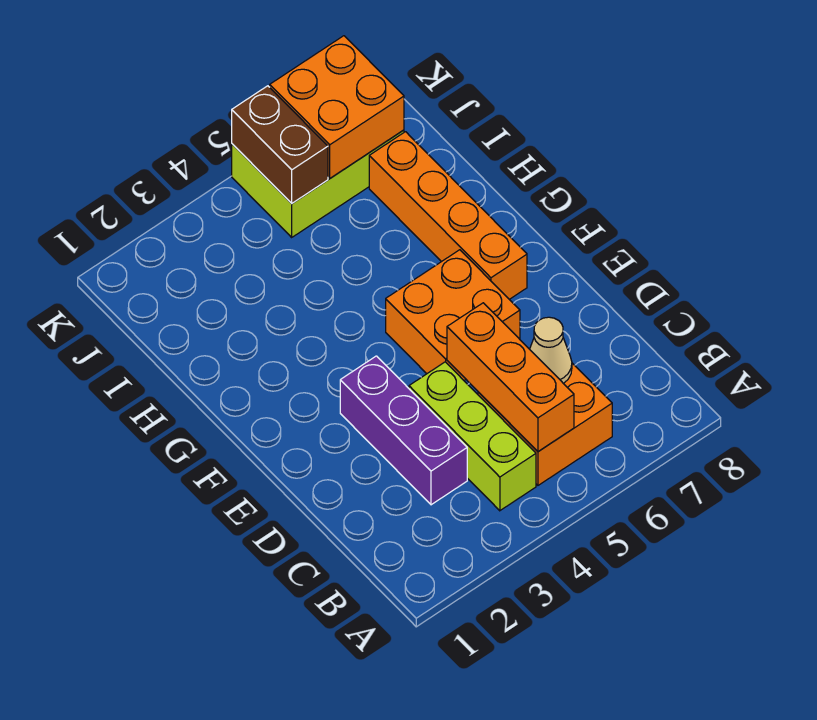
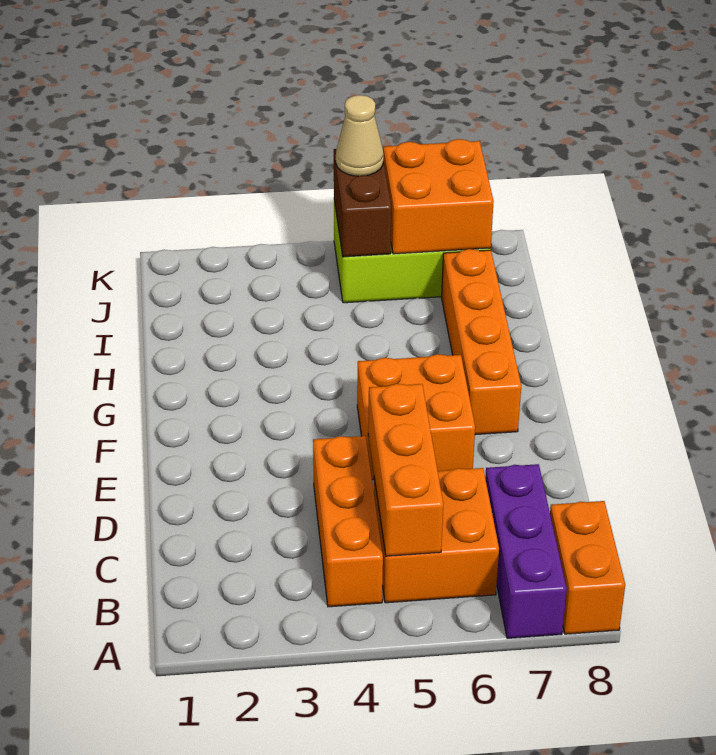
none -> orange 1x2 brick [550,501,625,634]
lime 1x3 brick [409,362,536,511] -> orange 1x3 brick [313,436,383,607]
purple 1x3 brick [340,356,467,505] -> purple 1x3 brick moved to [485,464,567,638]
tan 1x1 cone [530,317,572,384] -> tan 1x1 cone moved to [336,95,384,176]

